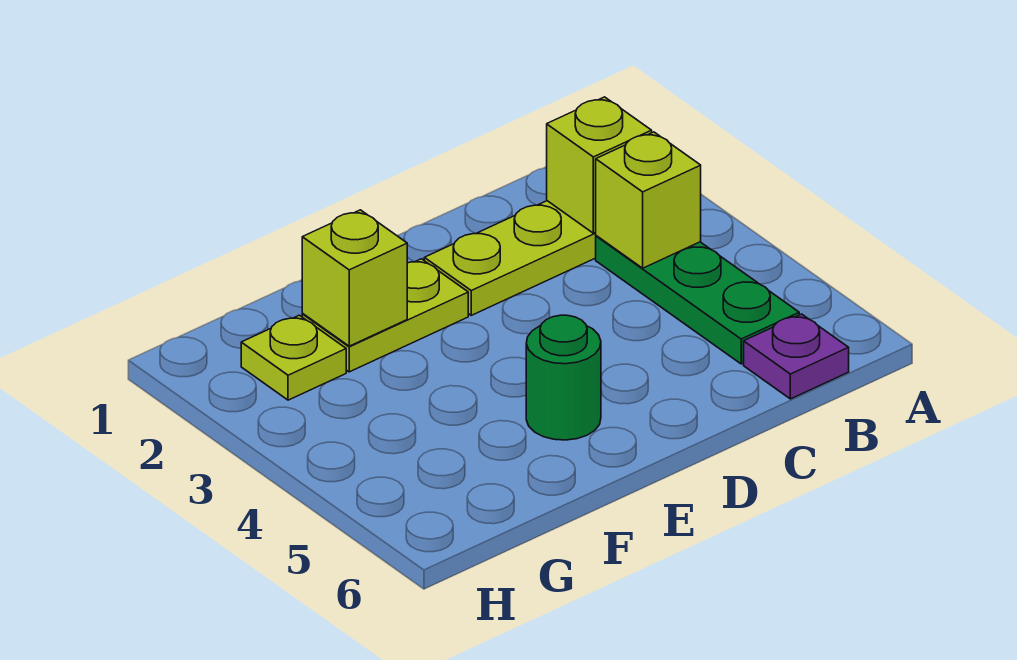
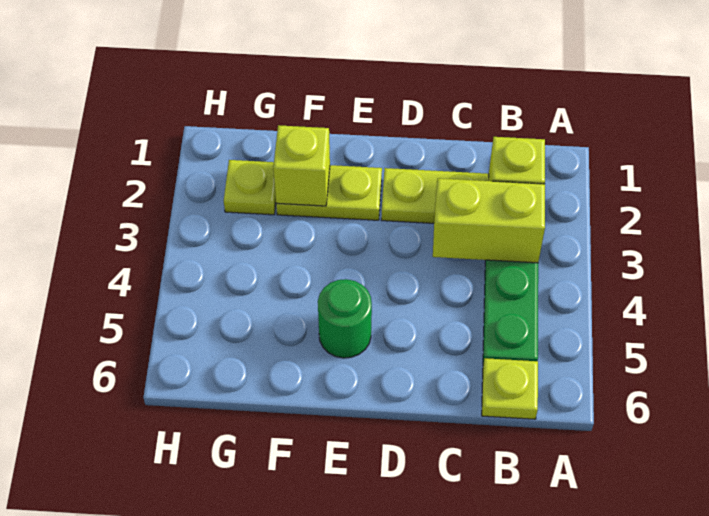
lime 1x1 brick [596,132,701,268] -> lime 1x2 brick [433,178,545,263]
purple 1x1 plate [744,314,849,399] -> lime 1x1 plate [482,358,538,419]

